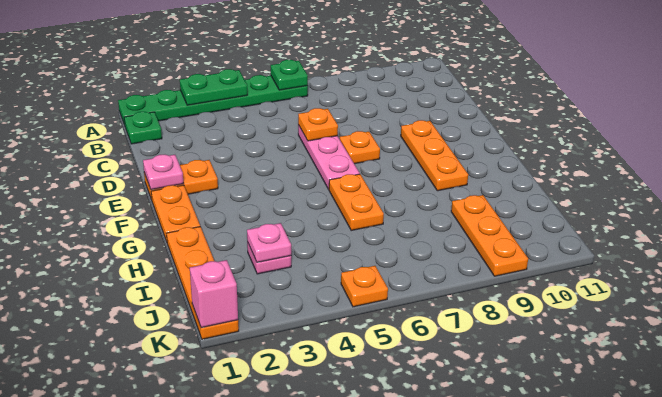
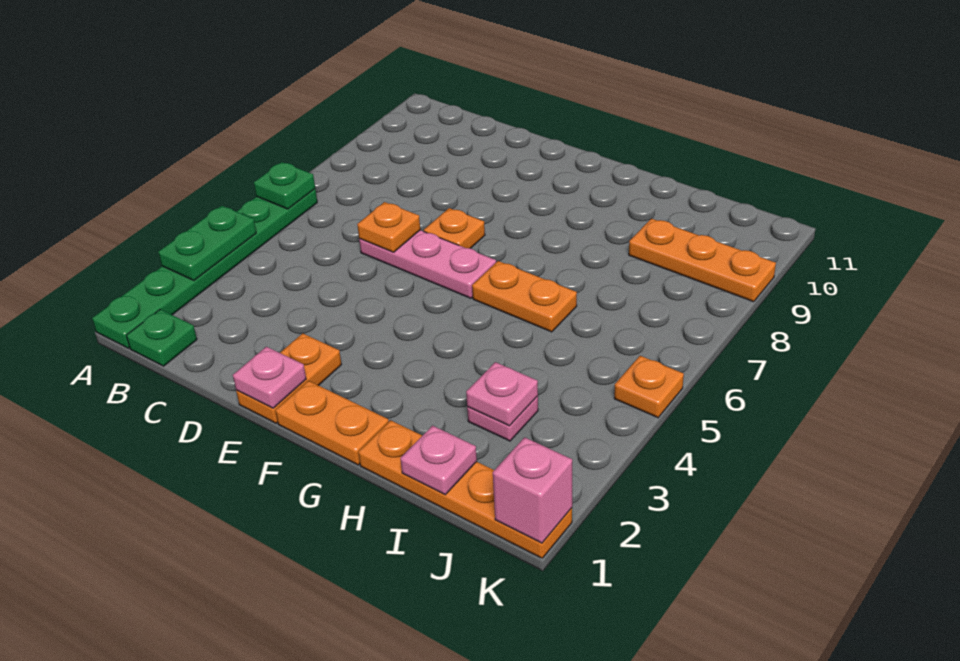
orange 1x3 plate [401,120,468,191] -> none
none -> pink 1x1 plate [400,426,477,495]

